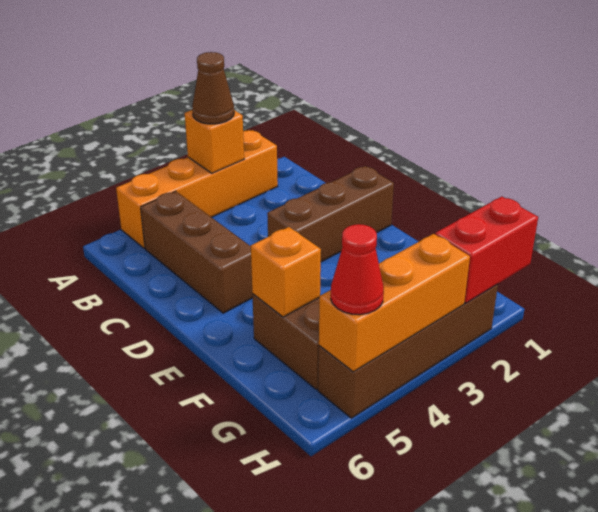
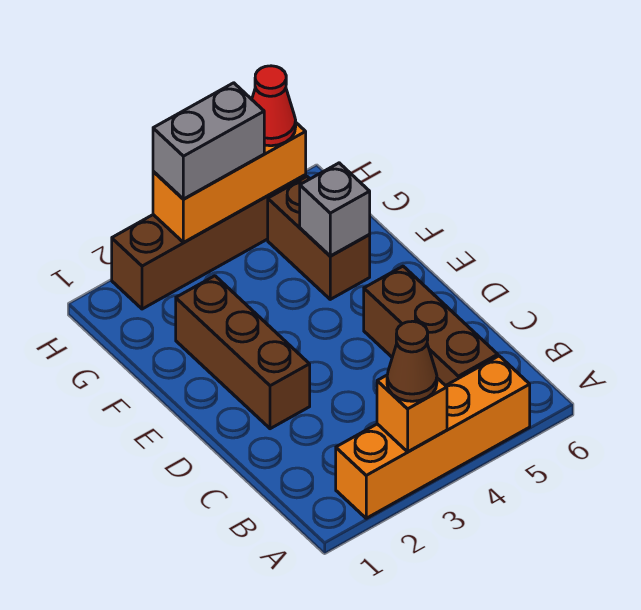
brown 1x3 brick [267,166,394,262] -> brown 1x3 brick turned to [176,276,310,429]
orange 1x1 brick [251,227,321,317] -> grey 1x1 brick [300,163,370,256]
red 1x2 brick [435,196,538,303] -> none
none -> grey 1x2 brick [153,83,264,199]

